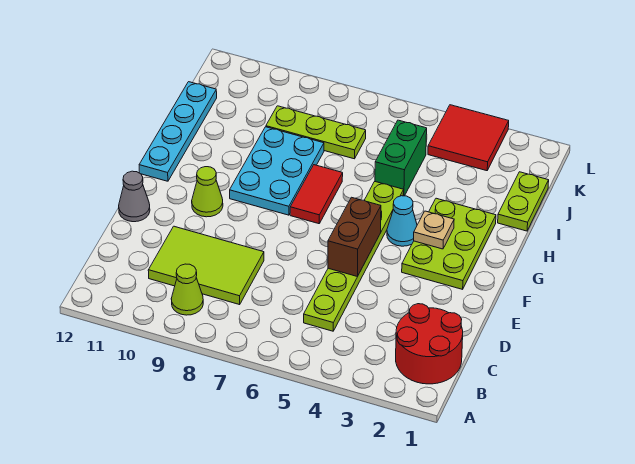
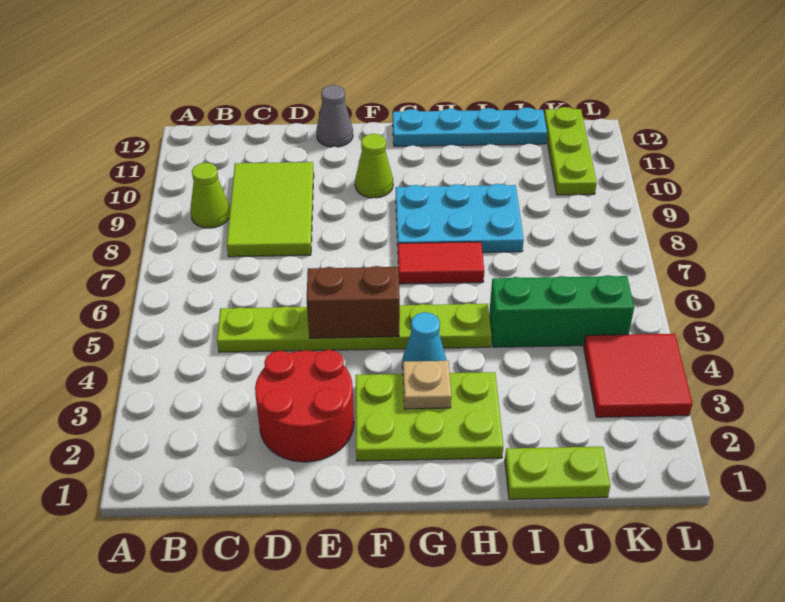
red 2x2 round brick [396,304,463,384] -> red 2x2 round brick moved to [255,350,354,462]
green 1x2 brick [375,120,427,196] -> green 1x3 brick [489,275,634,347]
lime 1x3 plate [266,106,366,159] -> lime 1x3 plate moved to [544,107,597,195]

